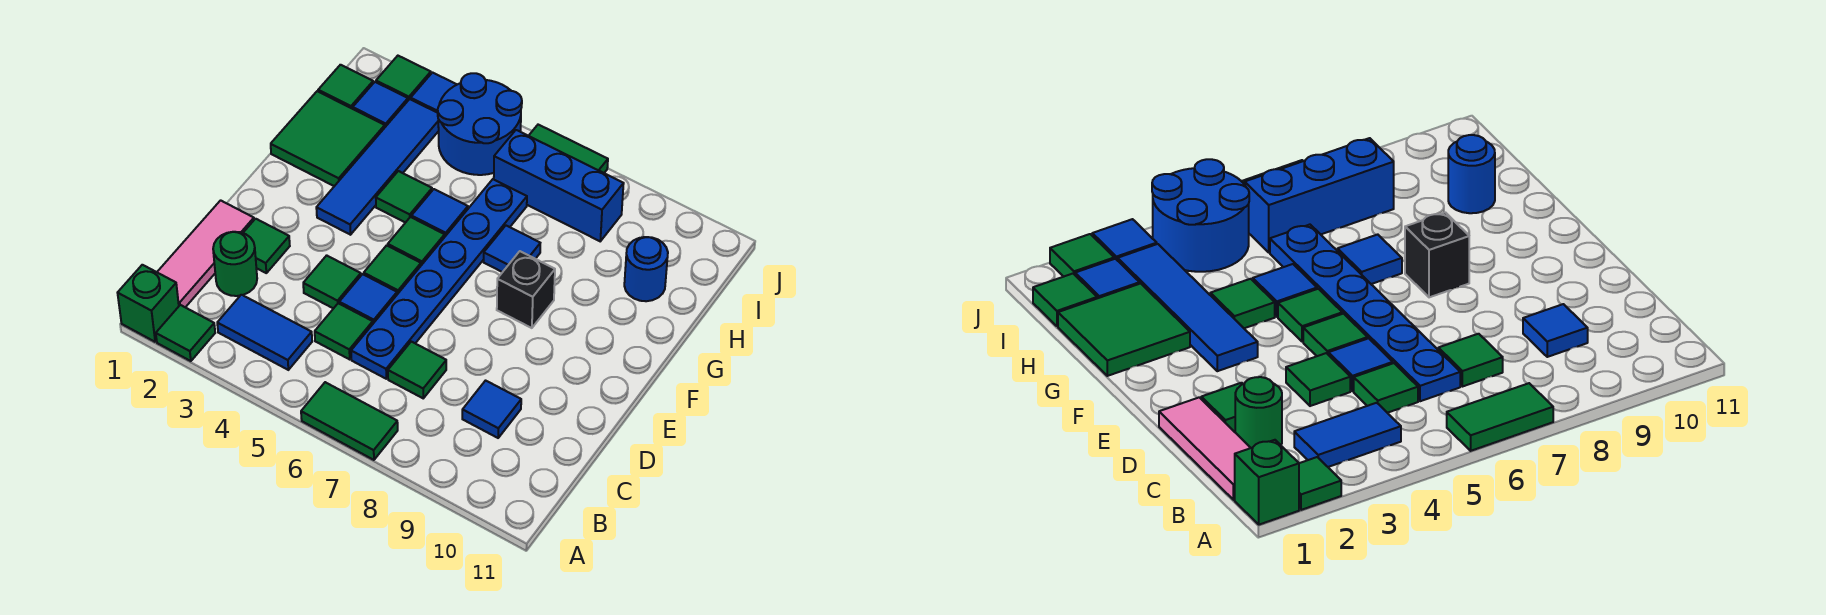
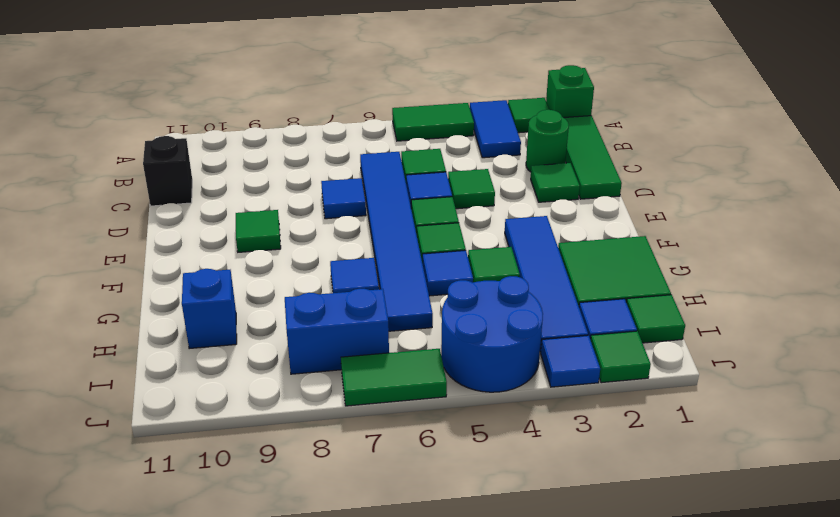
green 1x2 tile [301,382,398,460] -> green 1x2 tile moved to [392,103,474,141]
pink 1x3 tile [157,200,254,307] -> green 1x3 tile [564,116,622,199]
blue 1x2 tile [217,295,312,370] -> blue 1x2 tile turned to [470,100,521,158]
blue 1x6 plate [351,179,527,379] -> blue 1x6 tile [360,152,433,331]
green 1x1 tile [388,342,446,398] -> green 1x1 tile moved to [236,210,281,252]
blue 1x1 tile [462,381,521,438] -> blue 1x1 tile moved to [321,178,366,219]
black 1x1 brick [497,251,555,328] -> black 1x1 brick moved to [143,136,192,206]
blue 1x1 round brick [624,237,668,301] -> blue 1x1 brick [182,269,237,349]
blue 1x3 brick [494,130,624,241] -> blue 1x2 brick [285,289,389,374]

